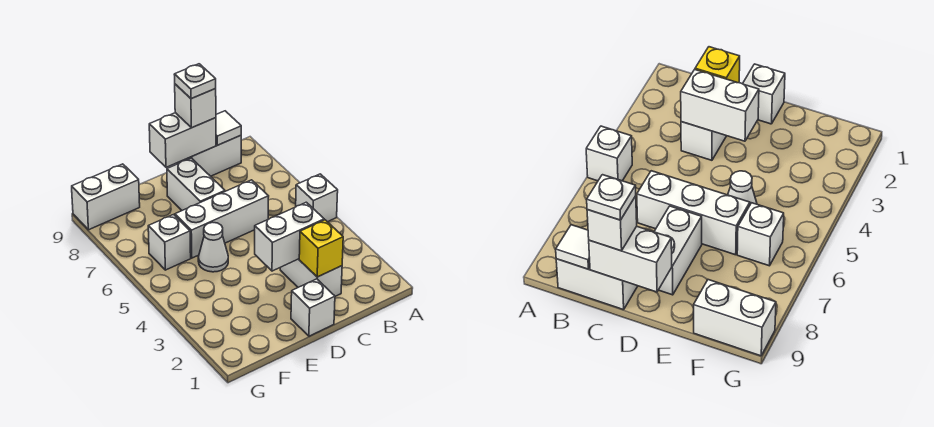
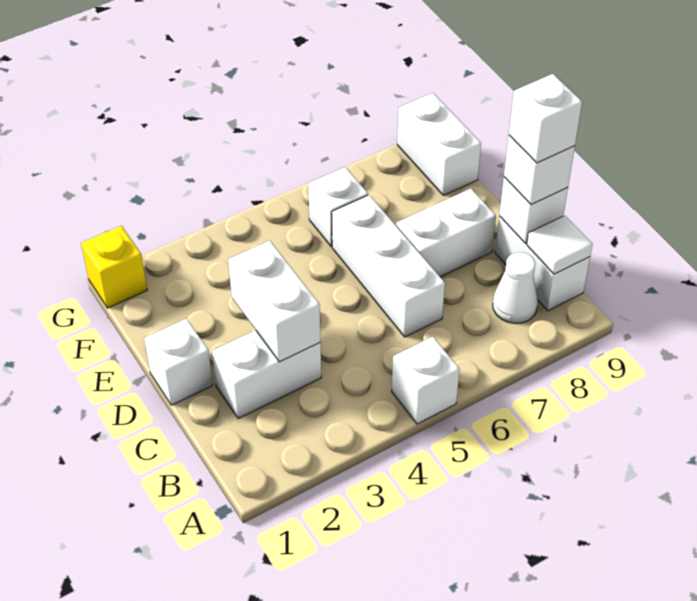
yellow 1x1 brick [299,220,343,277] -> yellow 1x1 brick moved to [81,226,147,308]
white 1x2 brick [149,113,216,167] -> white 1x1 brick [499,177,568,244]
white 1x1 plate [174,64,216,99] -> white 1x1 brick [509,74,582,163]
white 1x1 cone [198,222,228,272] -> white 1x1 cone moved to [493,253,538,323]

